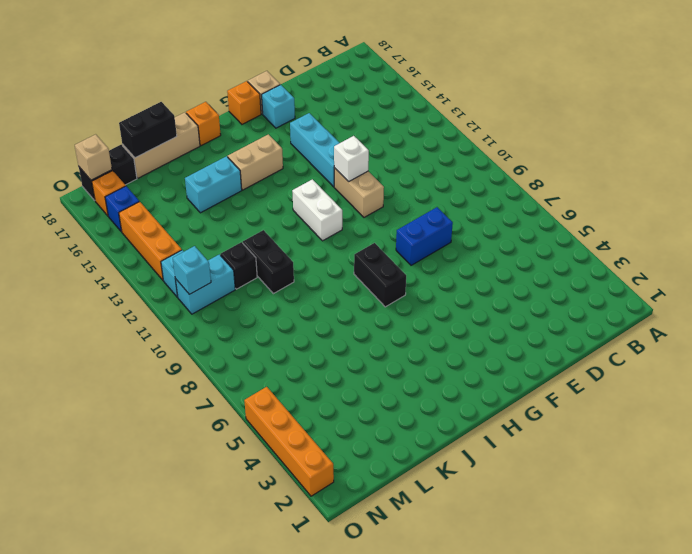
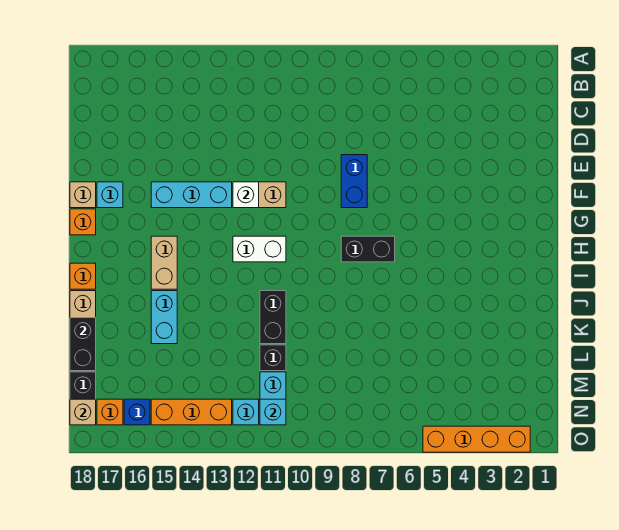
black 1x2 brick [243,230,294,294] -> black 1x2 brick turned to [260,291,286,344]

